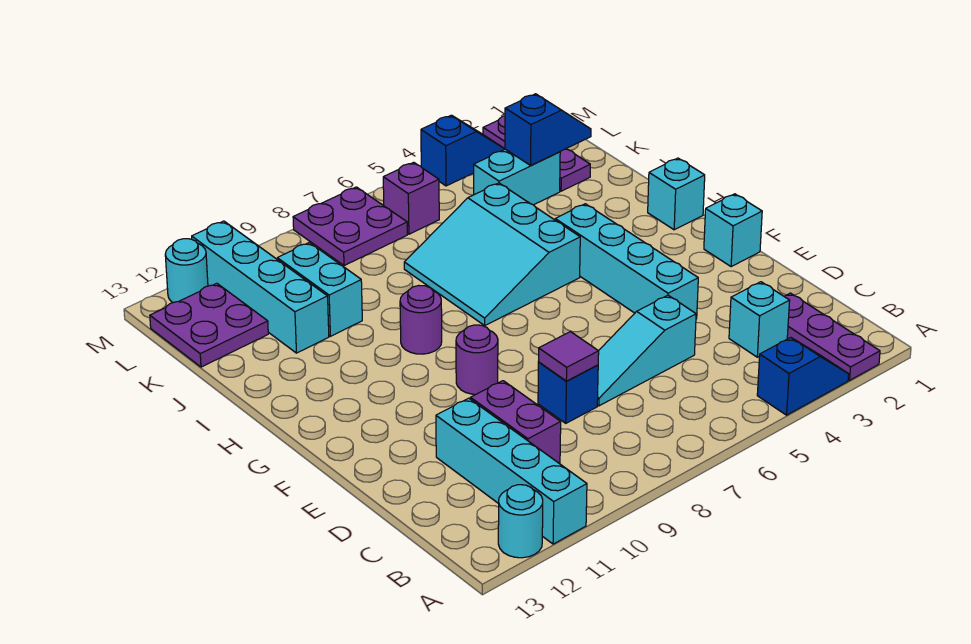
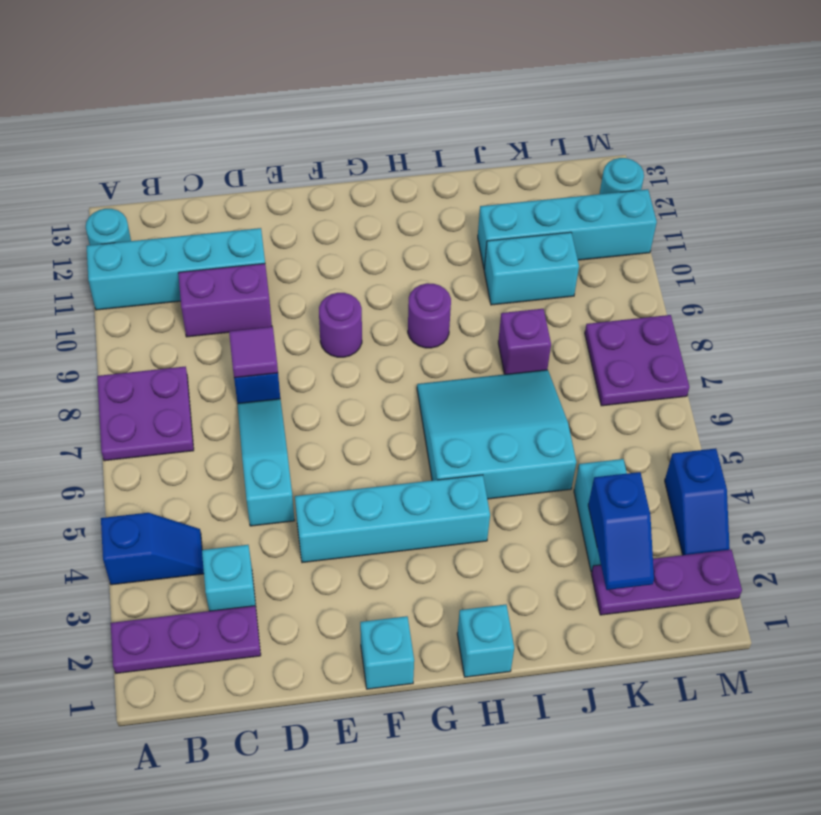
blue 1x2 slope [757,337,849,415] -> blue 1x2 slope turned to [101,513,204,585]
purple 2x2 plate [150,283,268,367] -> purple 2x2 plate moved to [97,367,194,461]
purple 1x1 brick [383,162,439,234] -> purple 1x1 brick moved to [498,309,551,374]

